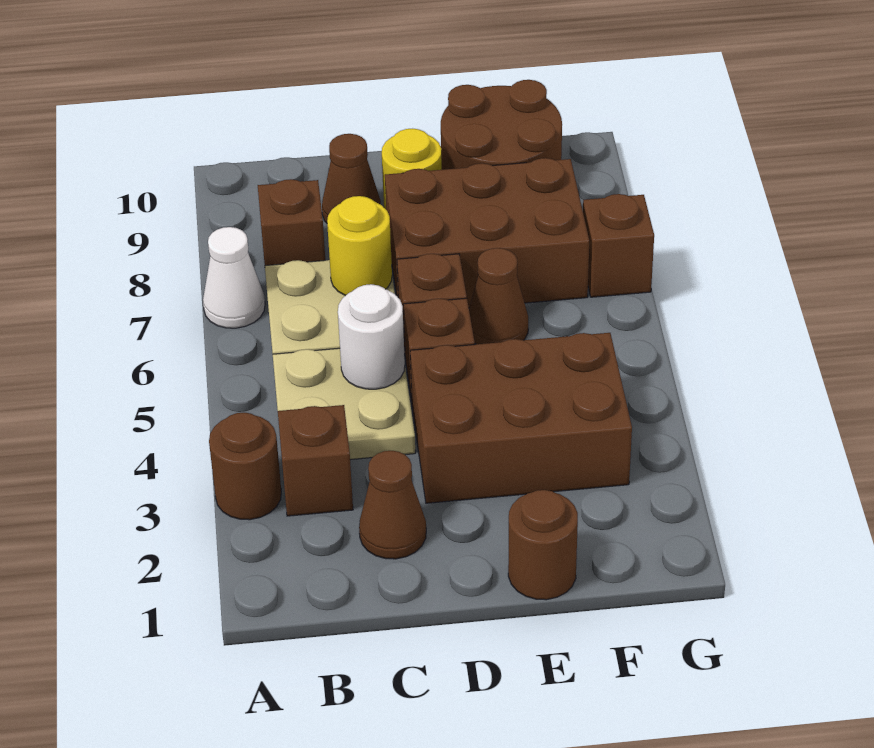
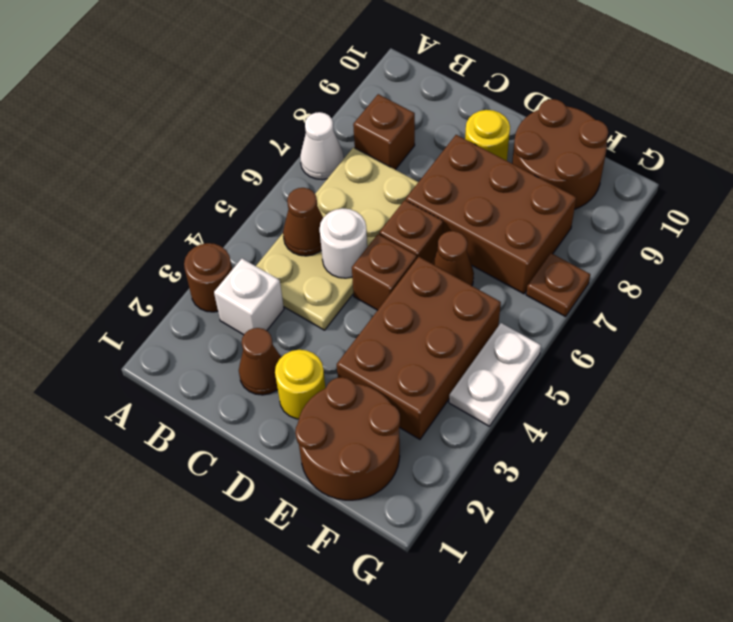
brown 1x1 brick [278,405,353,516] -> white 1x1 brick [214,259,284,335]
yellow 1x1 round brick [327,196,392,296] -> yellow 1x1 round brick moved to [275,350,325,419]
brown 1x1 cone [322,134,381,223] -> brown 1x1 cone moved to [283,188,323,256]
brown 2x3 brick [410,333,632,503] -> brown 2x3 brick turned to [337,257,501,439]
brown 1x1 round brick [508,490,578,600] -> brown 2x2 round brick [295,377,400,500]
none -> white 1x2 plate [449,323,541,426]
brown 1x1 brick [583,194,654,297] -> brown 1x1 plate [526,253,590,317]

